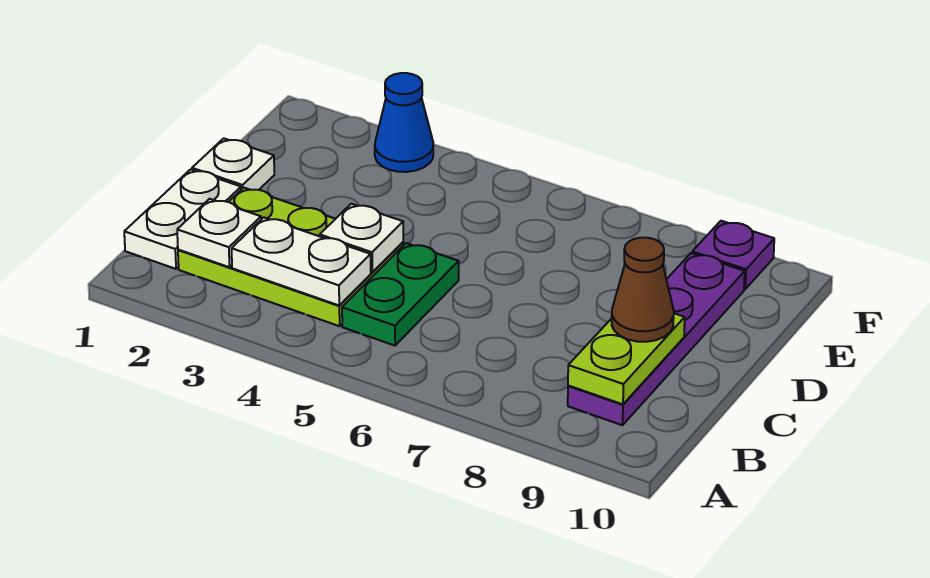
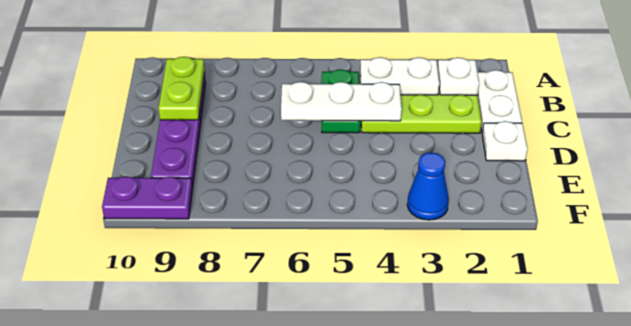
white 1x1 plate [320,204,403,272] -> white 1x3 plate [281,82,402,121]
brown 1x1 cone [612,238,674,342] -> none
purple 1x1 plate [692,221,774,289] -> purple 1x2 plate [102,177,192,219]

